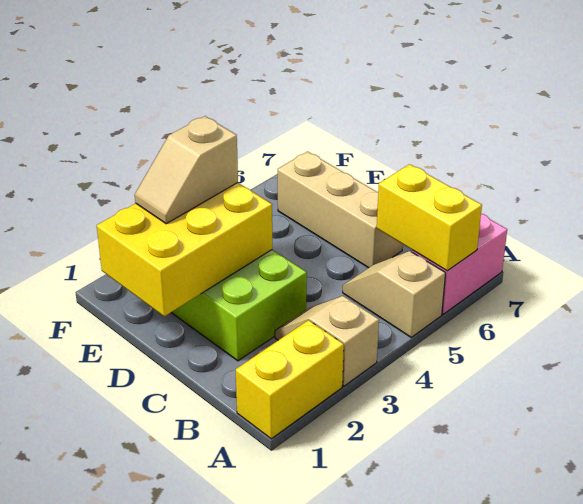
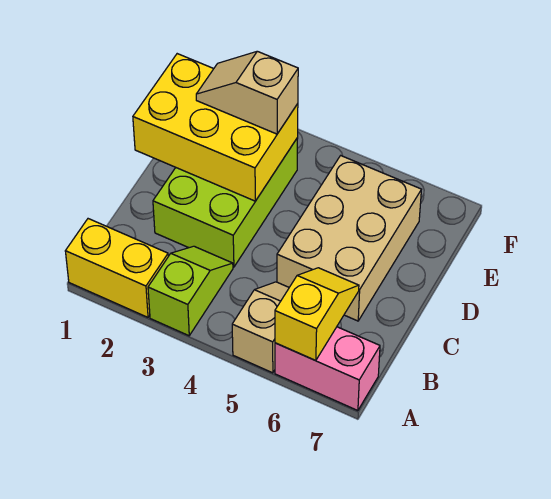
tan 1x2 slope [275,296,379,386] -> lime 1x2 slope [148,246,233,336]
yellow 1x2 brick [377,164,482,271] -> yellow 1x2 slope [275,268,359,361]
tan 1x3 brick [278,151,403,268] -> tan 2x3 brick [277,156,421,321]

